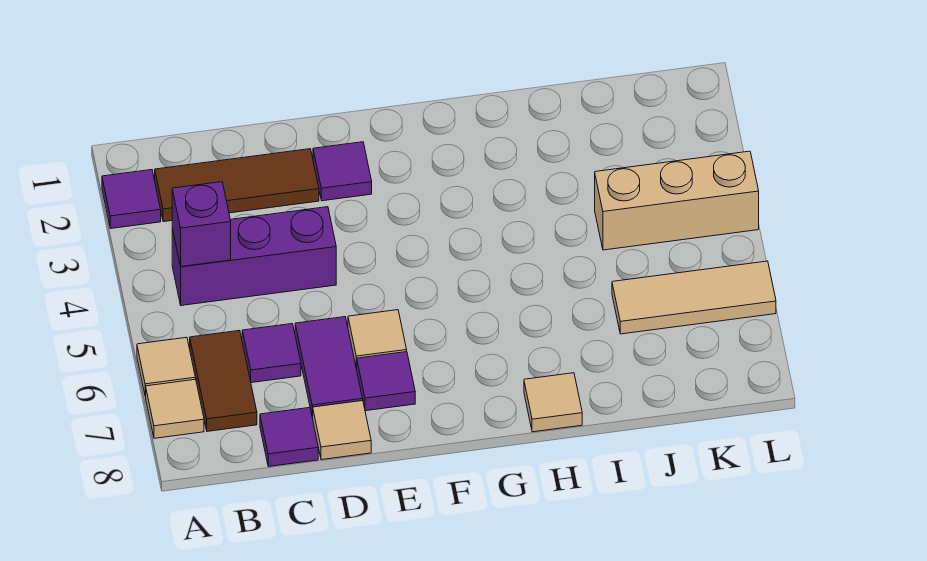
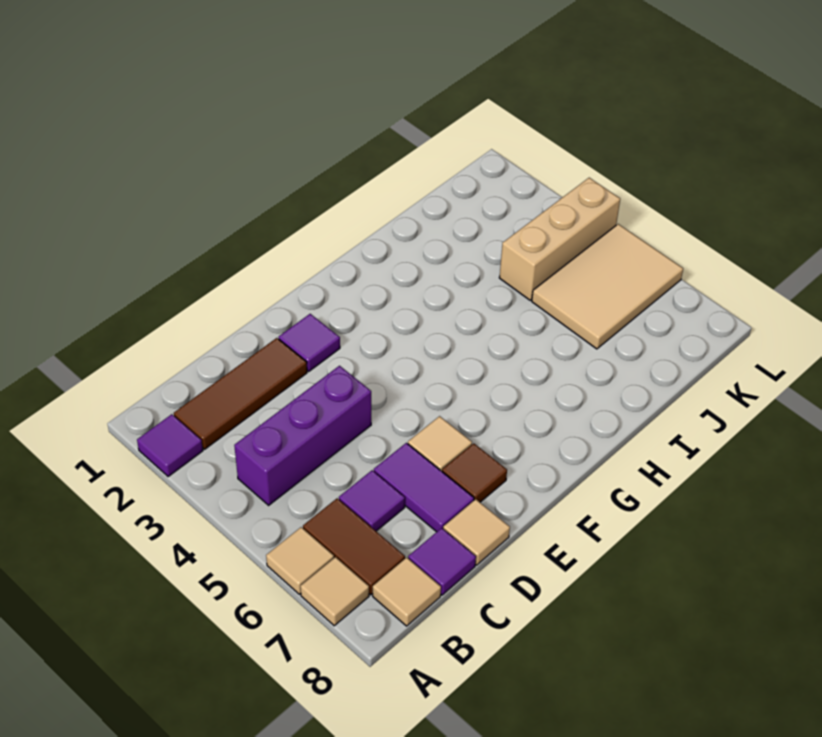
purple 1x1 brick [172,182,231,267] -> none
purple 1x1 tile [356,352,415,411] -> brown 1x1 tile [442,443,507,502]
tan 1x1 tile [524,373,582,432] -> tan 1x1 tile moved to [373,557,441,626]
tan 1x3 tile [612,261,776,334] -> tan 2x3 tile [532,224,683,349]

